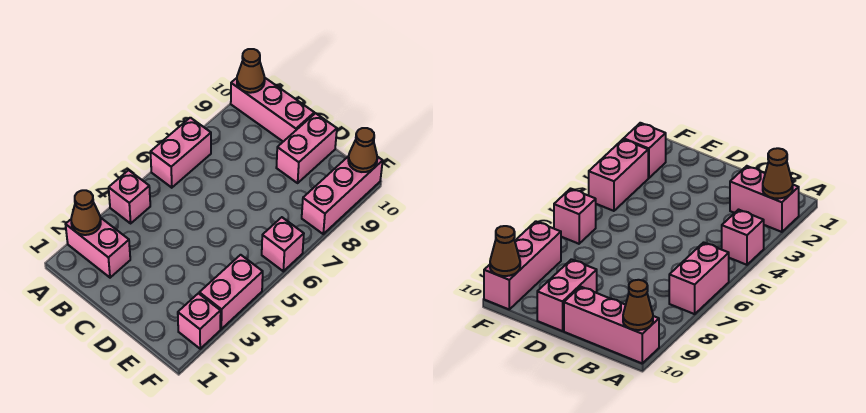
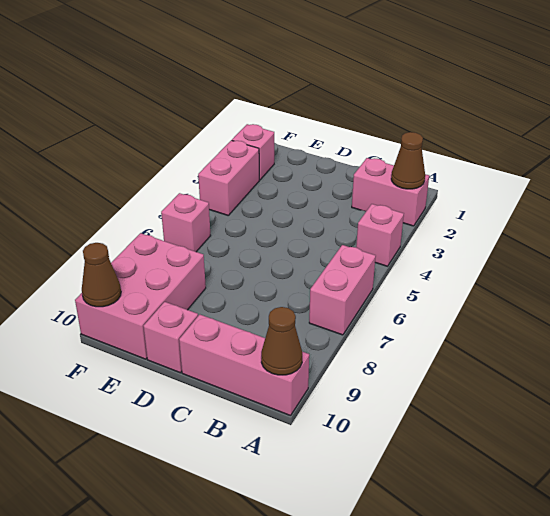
pink 1x2 brick [276,113,337,183] -> pink 1x1 brick [144,302,198,373]
pink 1x3 brick [302,156,383,234] -> pink 2x3 brick [75,233,206,359]

